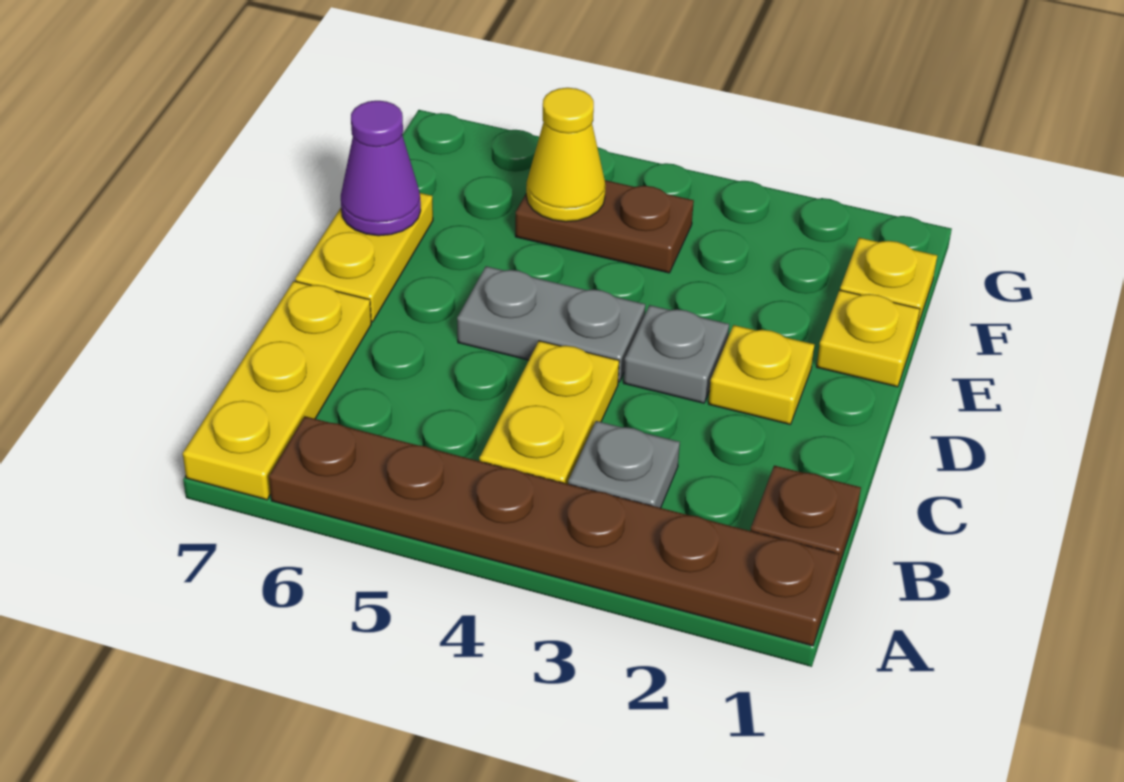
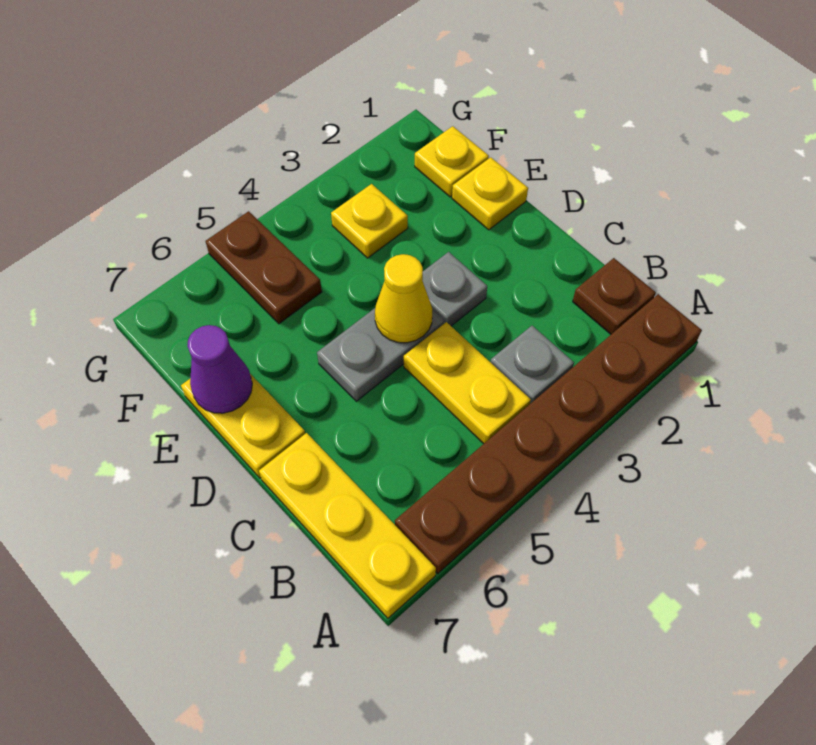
yellow 1x1 plate [708,325,814,424] -> yellow 1x1 plate moved to [331,184,408,258]
brown 1x2 plate [515,180,694,273] -> brown 1x2 plate turned to [205,211,322,324]
yellow 1x1 cone [526,88,606,222] -> yellow 1x1 cone moved to [375,254,433,343]

